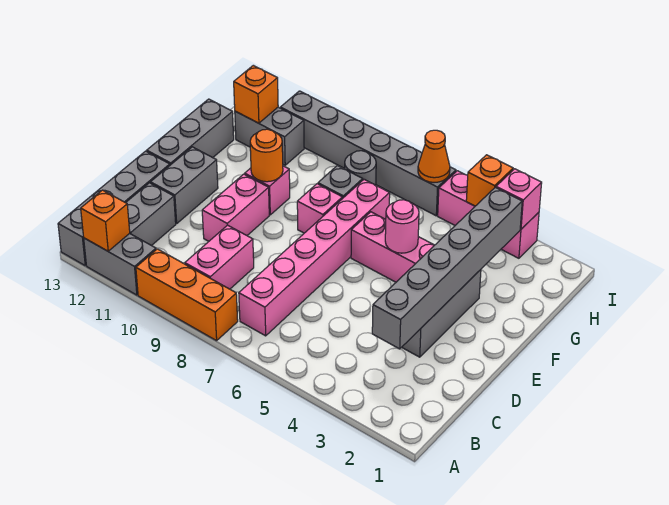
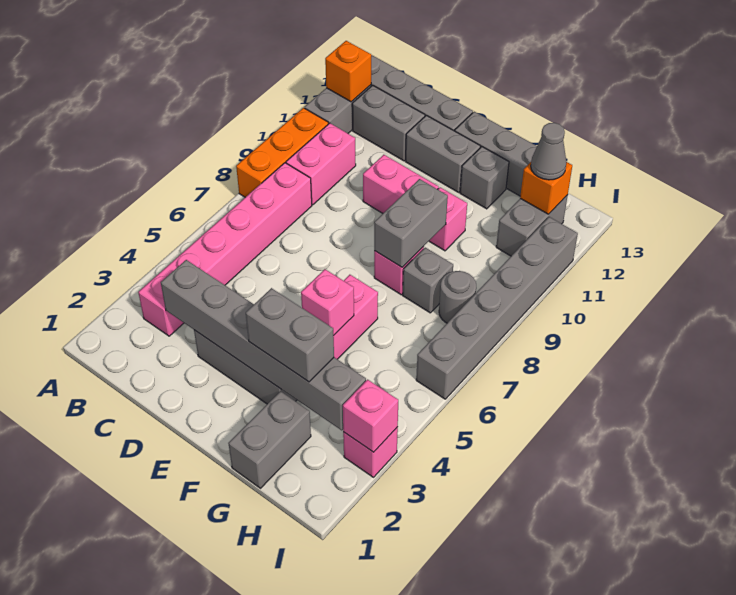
pink 1x6 brick [239,179,390,336] -> pink 1x6 brick turned to [138,163,312,336]
pink 1x2 brick [185,225,254,289] -> pink 1x2 brick turned to [286,123,356,205]
none -> grey 1x2 brick [246,288,334,382]
pink 1x1 round brick [385,200,419,253] -> pink 1x1 brick [301,269,354,336]
none -> grey 1x2 brick [374,179,448,267]
orange 1x1 round brick [250,129,283,182] -> none
none -> grey 1x1 brick [460,147,509,209]
none -> grey 1x2 brick [228,391,311,488]
none -> grey 1x1 cone [531,123,567,180]
pink 1x3 brick [438,171,539,258] -> pink 1x1 brick [343,427,398,477]
orange 1x1 brick [466,155,513,206] -> none
orange 1x1 cone [418,130,450,182] -> none

